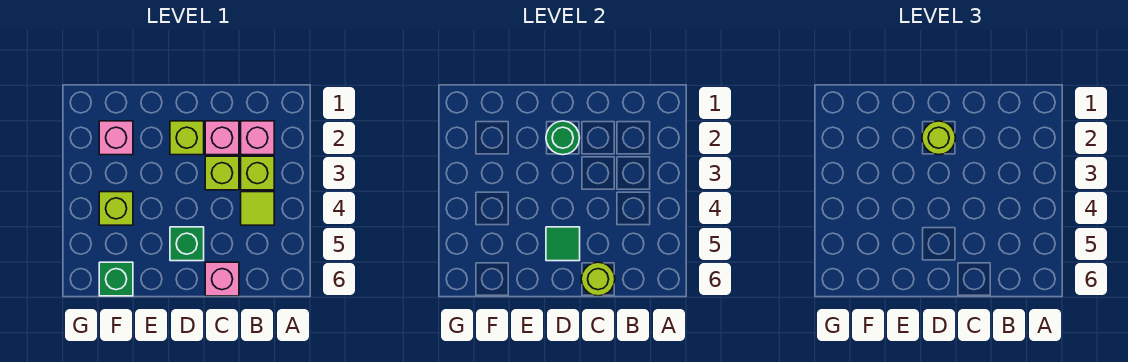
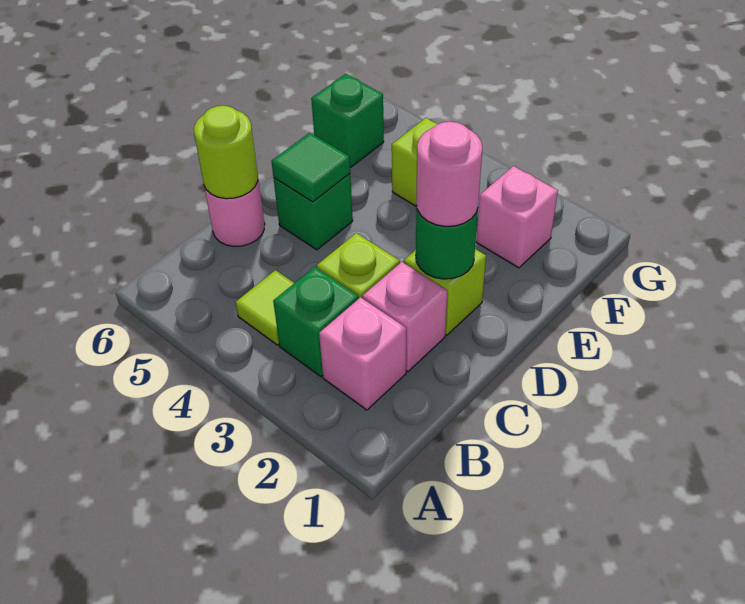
lime 1x1 brick [241,156,274,190] -> green 1x1 brick [273,267,358,377]
pink 1x1 brick [205,262,239,296] -> pink 1x1 round brick [204,179,265,247]
lime 1x1 round brick [922,121,956,155] -> pink 1x1 round brick [416,122,482,226]

